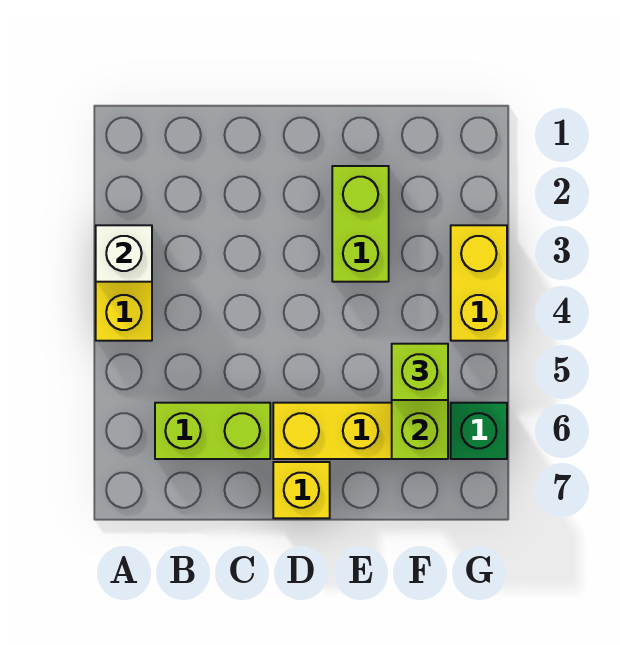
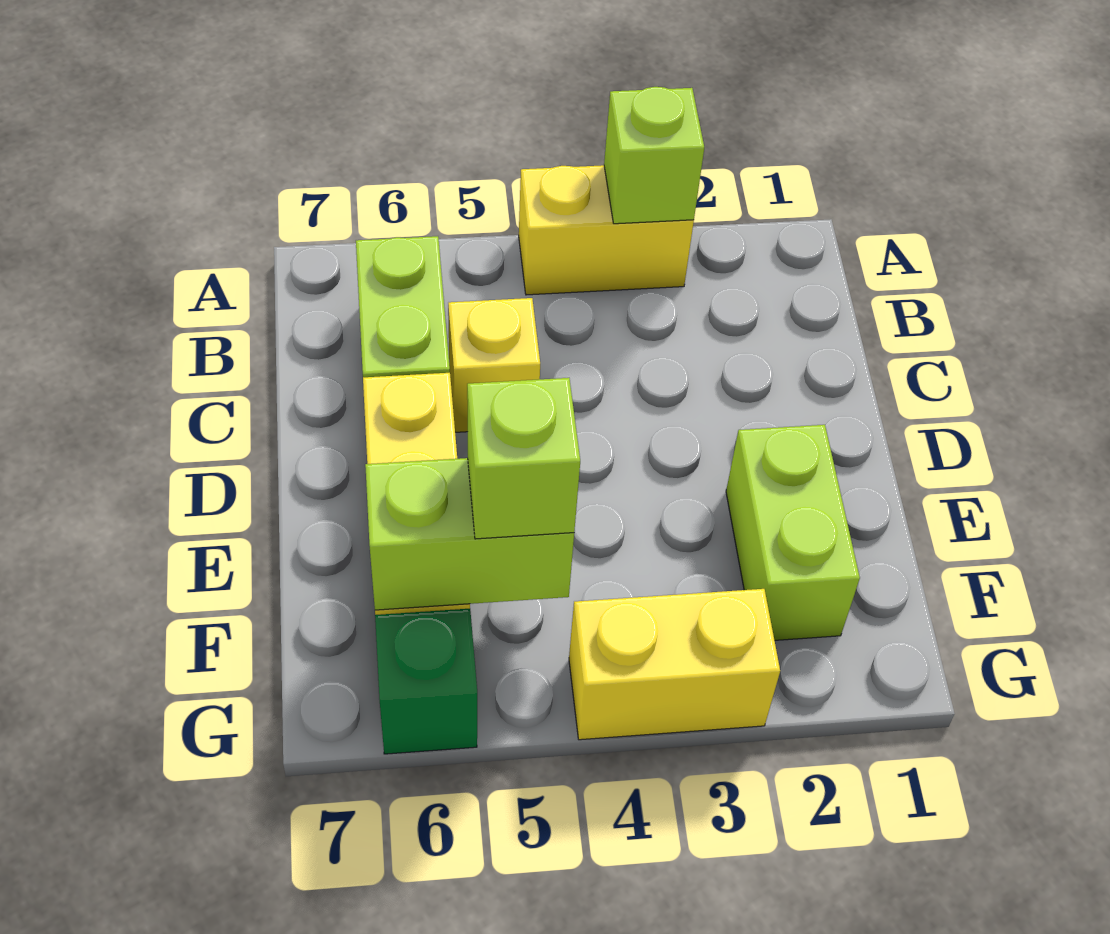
white 1x1 brick [96,225,152,282] -> lime 1x1 brick [604,87,704,224]
yellow 1x1 brick [273,462,330,518] -> yellow 1x1 brick moved to [448,298,540,432]
lime 1x2 brick [332,166,389,282] -> lime 1x2 brick turned to [726,425,860,640]

